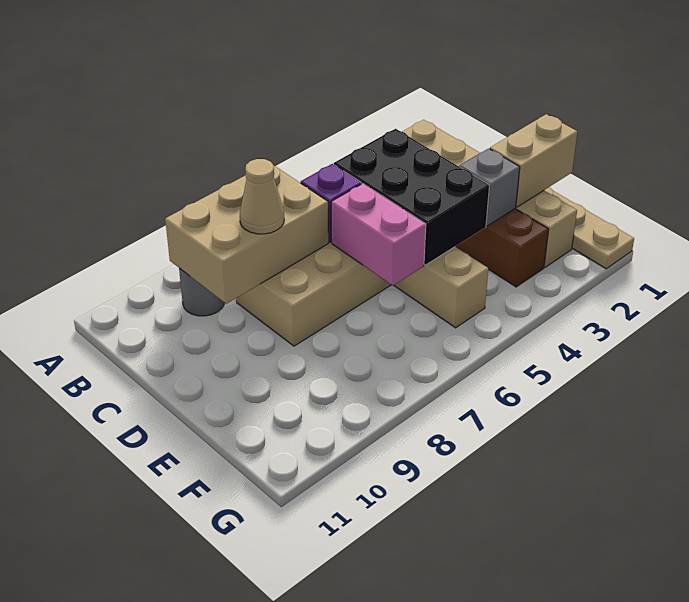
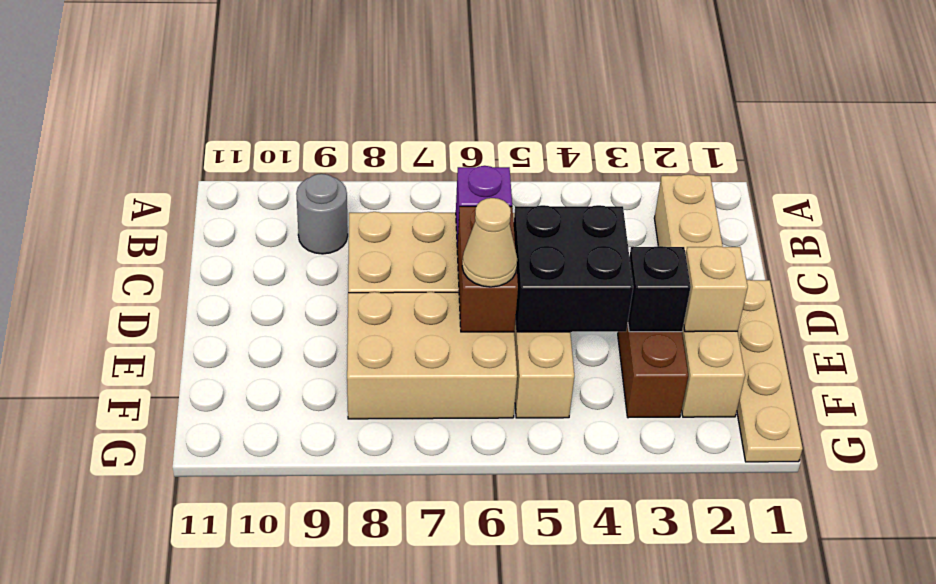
tan 2x3 brick [165,166,328,304] -> tan 2x3 brick moved to [347,292,517,419]
black 2x3 brick [334,129,489,265] -> black 2x2 brick [514,205,633,332]
tan 1x1 cone [240,159,284,234] -> tan 1x1 cone moved to [462,198,517,287]
pink 1x2 brick [331,184,426,286] -> brown 1x2 brick [457,206,518,332]
tan 1x2 brick [490,114,577,207] -> tan 1x1 brick [684,246,748,332]
grey 1x1 brick [459,149,520,226] -> black 1x1 brick [628,246,691,332]

